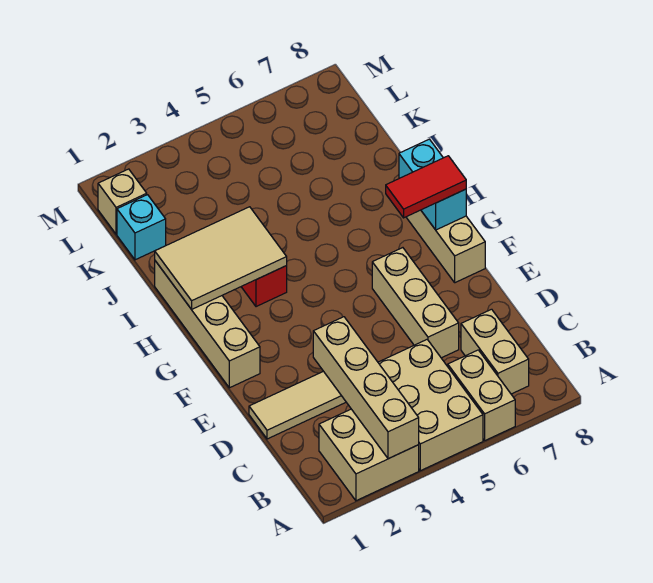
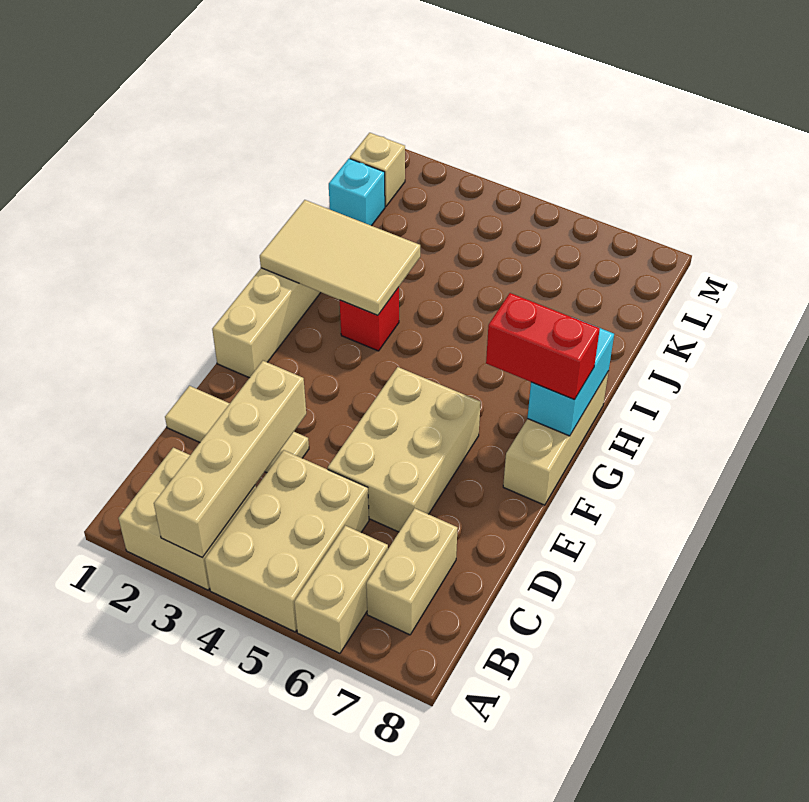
tan 1x3 brick [372,248,459,358] -> tan 2x3 brick [328,367,481,532]
red 1x2 tile [386,156,466,218] -> red 1x2 brick [486,293,600,400]

